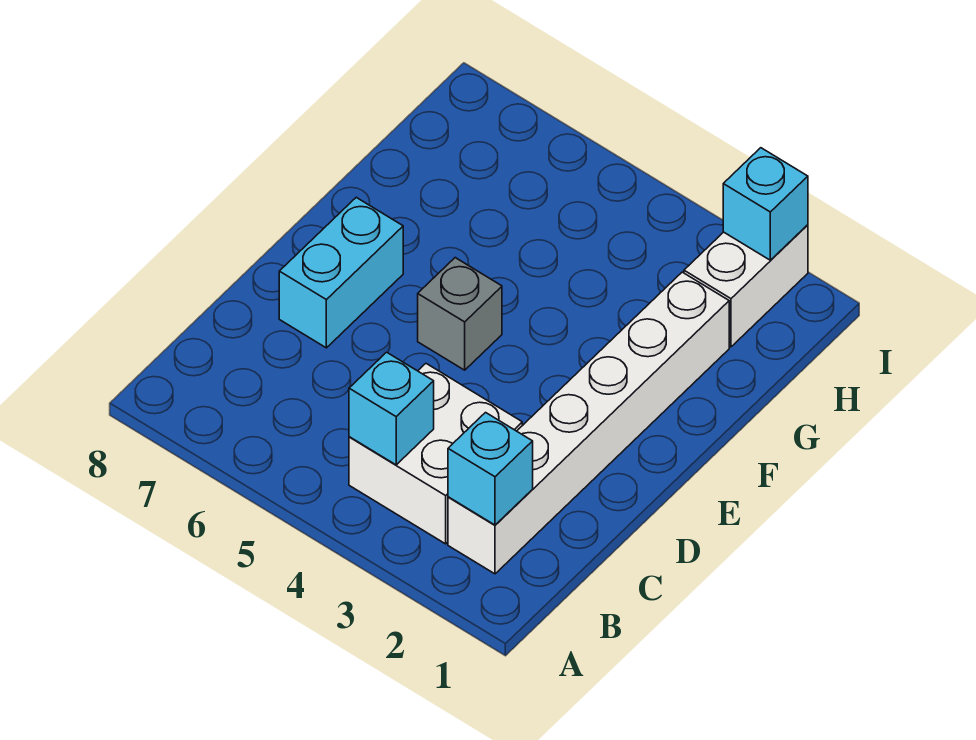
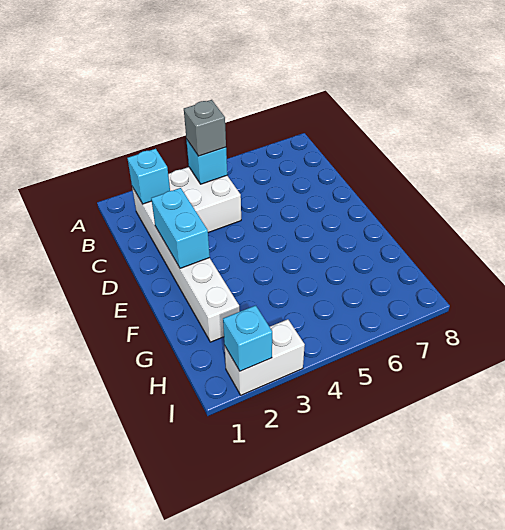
cyan 1x2 brick [279,197,403,348] -> cyan 1x2 brick moved to [151,188,210,268]
grey 1x1 brick [418,258,502,370] -> grey 1x1 brick moved to [184,100,226,156]
white 1x2 brick [684,225,808,347] -> white 1x2 brick turned to [224,319,305,395]

